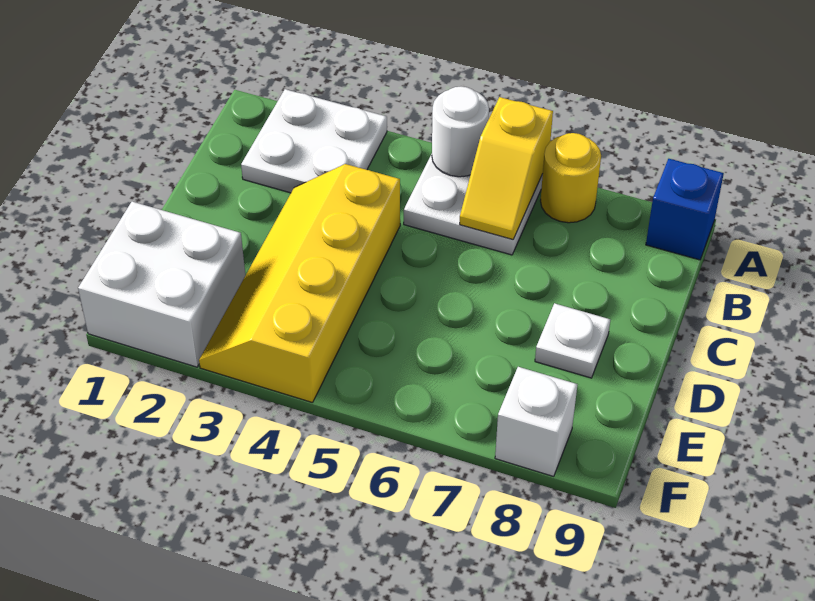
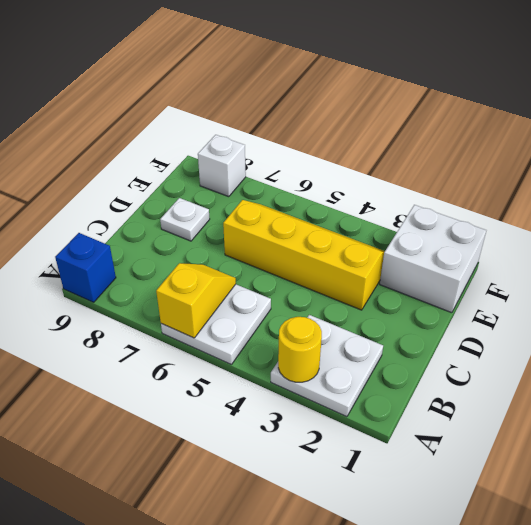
white 1x1 round brick [432,87,489,177] -> none
yellow 1x1 round brick [541,133,601,223] -> yellow 1x1 round brick moved to [278,317,322,382]
yellow 2x4 slope [199,164,400,403] -> yellow 2x4 slope turned to [223,200,385,310]

